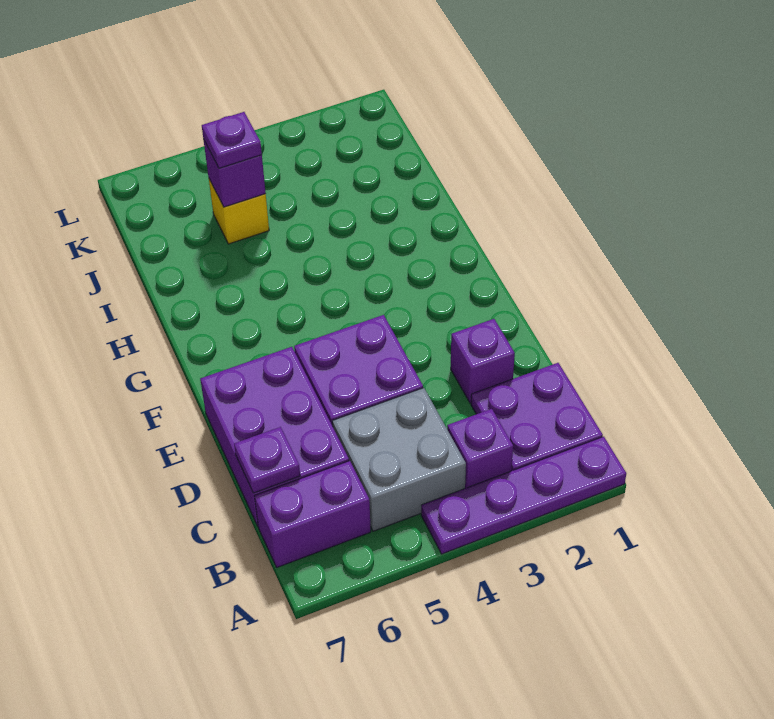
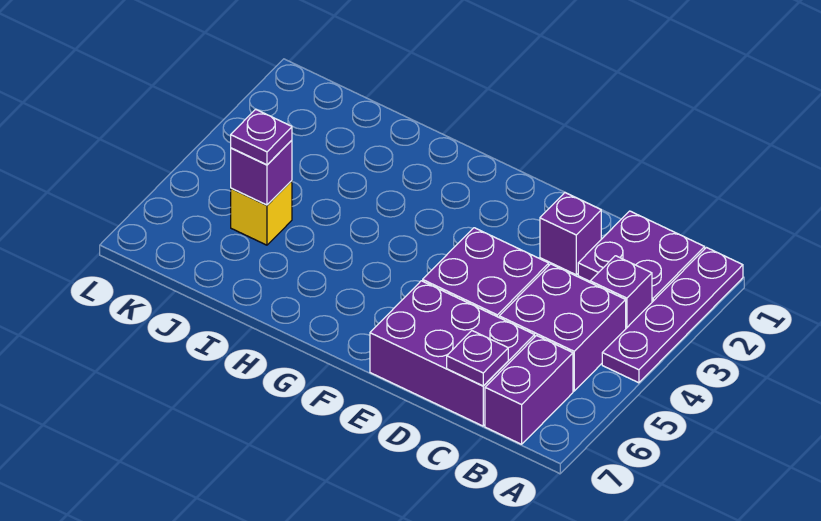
grey 2x2 brick [332,388,466,531] -> purple 2x2 brick [499,264,626,391]

